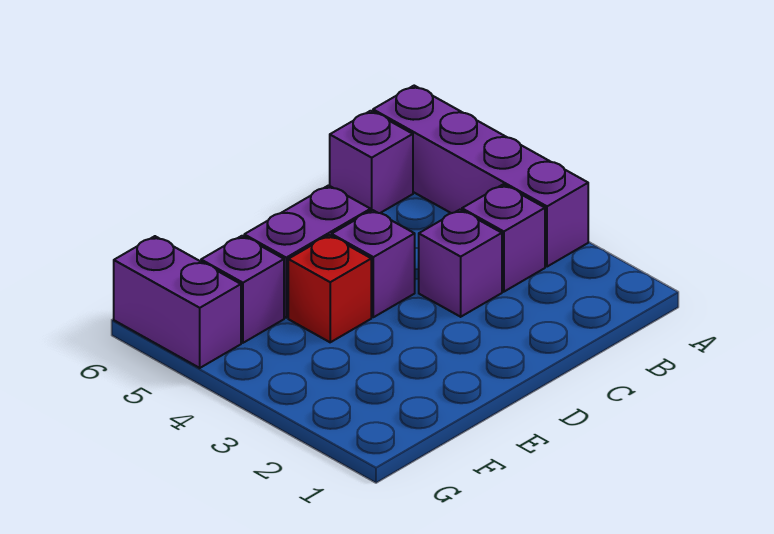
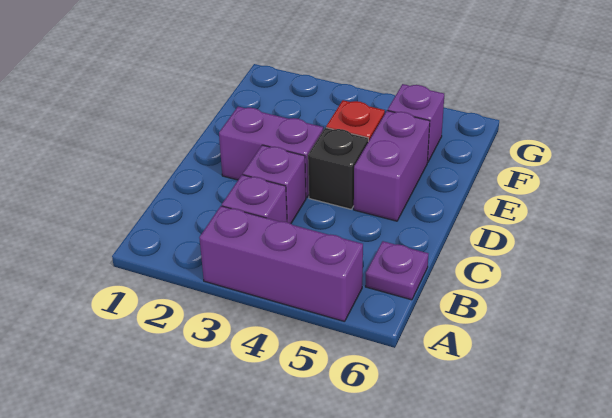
purple 1x4 brick [373,86,588,267] -> purple 1x3 brick [199,206,363,322]
purple 1x1 brick [330,111,413,213] -> purple 1x1 plate [366,241,428,300]
purple 1x1 brick [332,210,415,317] -> black 1x1 brick [308,128,368,209]
purple 1x2 brick [114,236,241,368] -> purple 1x2 brick moved to [219,107,323,198]

